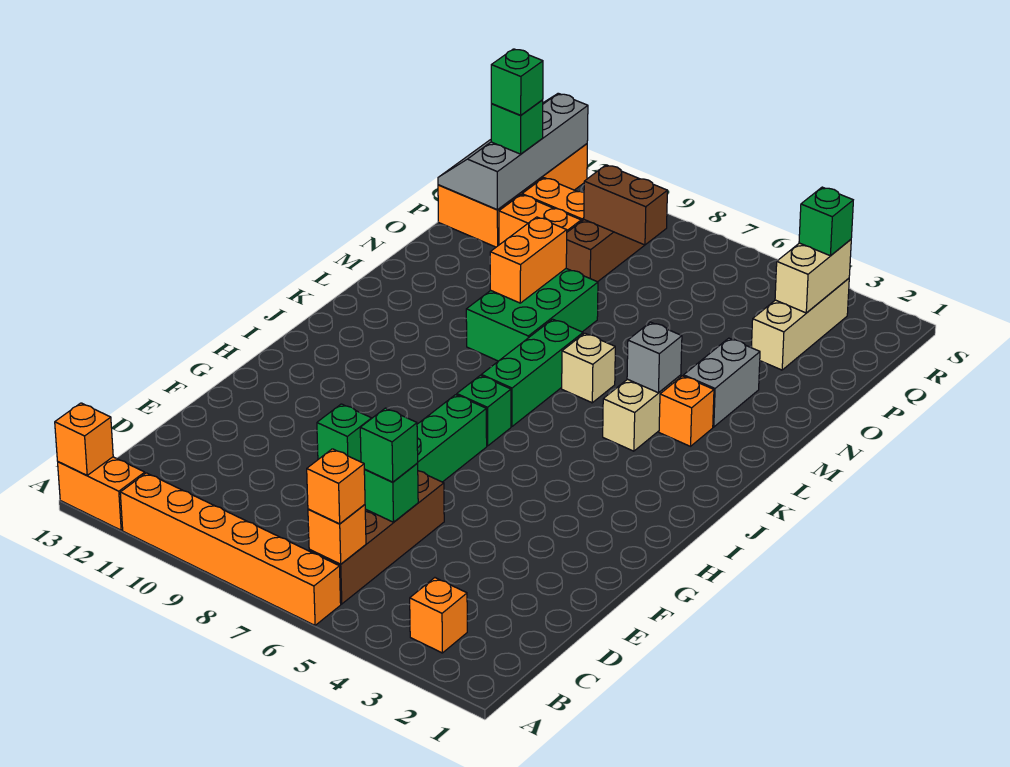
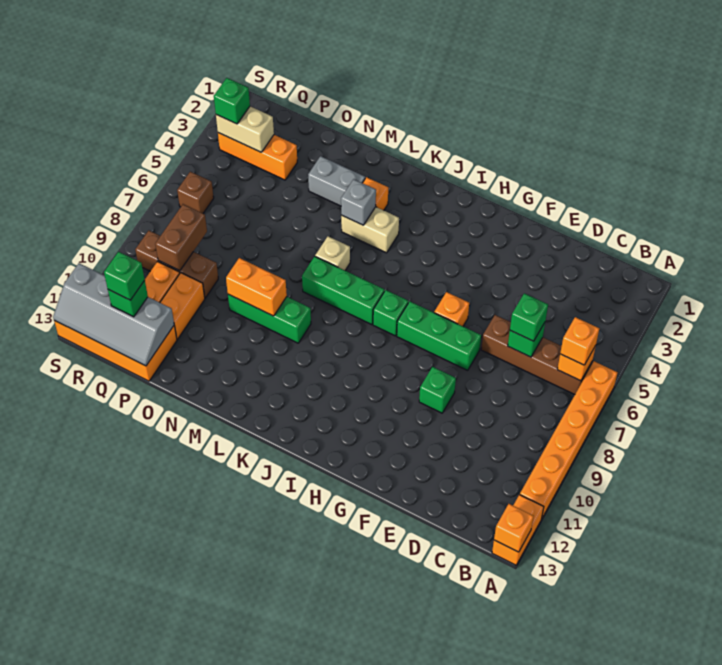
orange 1x1 brick [410,578,467,653] -> orange 1x1 brick moved to [434,292,469,326]
green 2x3 brick [466,269,598,361] -> green 1x3 brick [228,294,311,343]
tan 1x3 brick [751,278,849,370] -> orange 1x3 brick [218,133,297,180]
none -> brown 1x1 brick [177,172,214,213]

